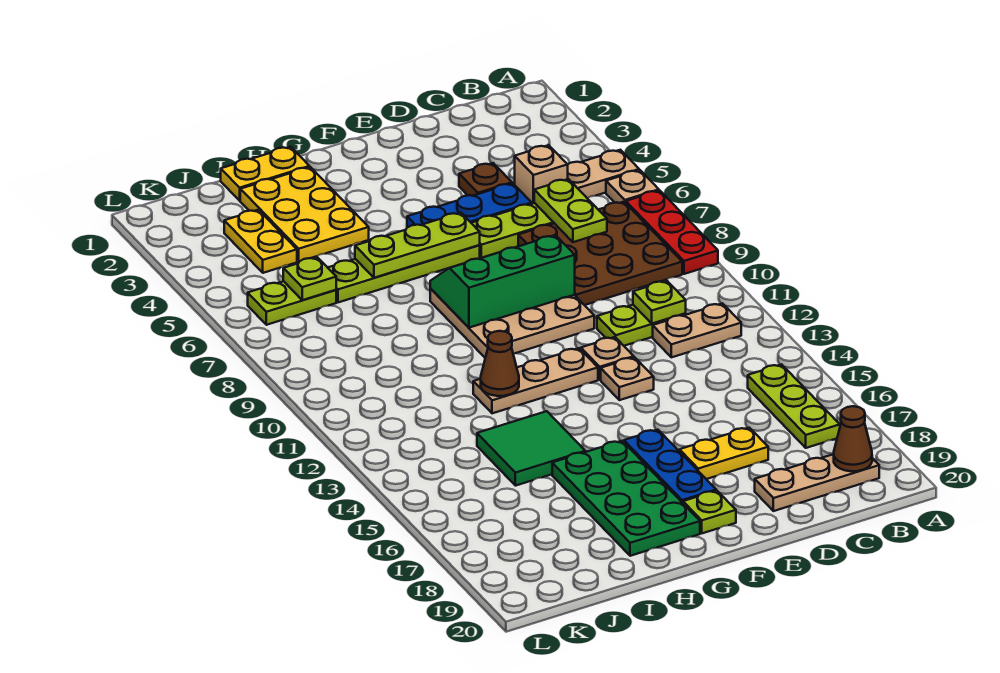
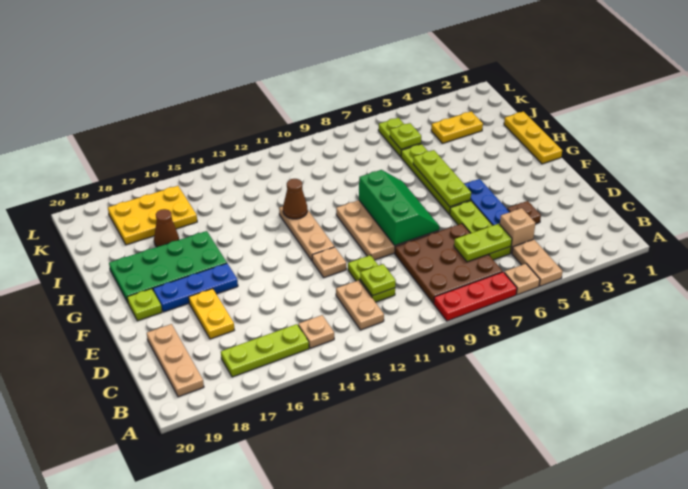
brown 1x1 cone [834,406,872,471] -> brown 1x1 cone moved to [154,209,179,247]
tan 1x1 plate [601,357,654,400] -> tan 1x1 plate moved to [298,315,334,348]
yellow 1x2 plate [221,147,309,201] -> yellow 1x3 plate [504,112,562,164]
yellow 2x3 plate [240,167,369,262] -> yellow 2x3 plate moved to [108,186,197,245]
green 2x2 tile [477,411,585,486] -> none

